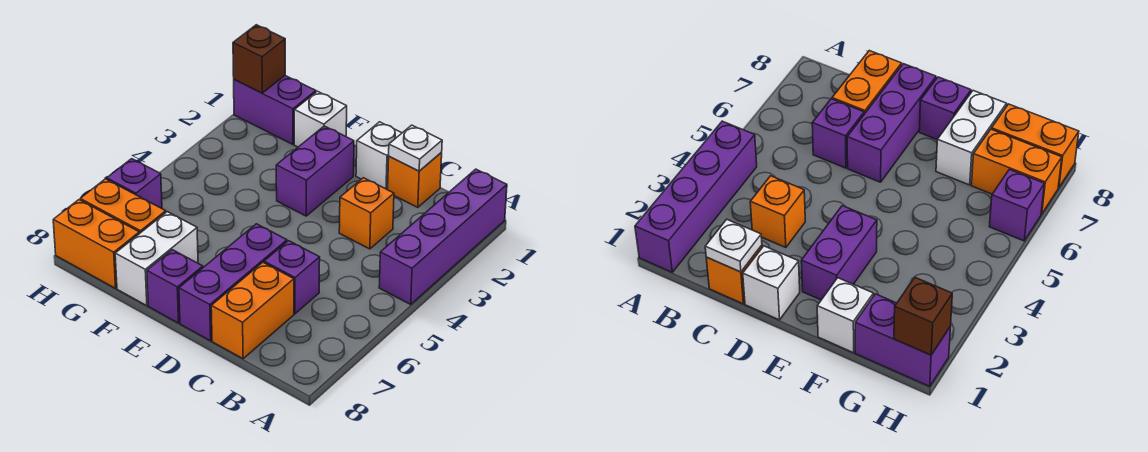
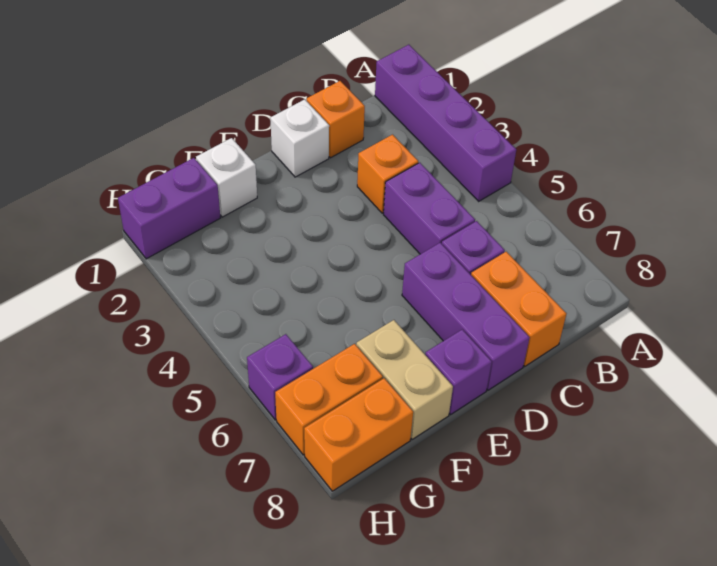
white 1x1 plate [389,125,442,171] -> none
purple 1x2 brick [276,126,354,216] -> purple 1x2 brick moved to [384,163,475,254]
white 1x2 brick [115,212,198,306] -> tan 1x2 brick [356,320,453,439]
brown 1x1 brick [233,25,285,93] -> none

